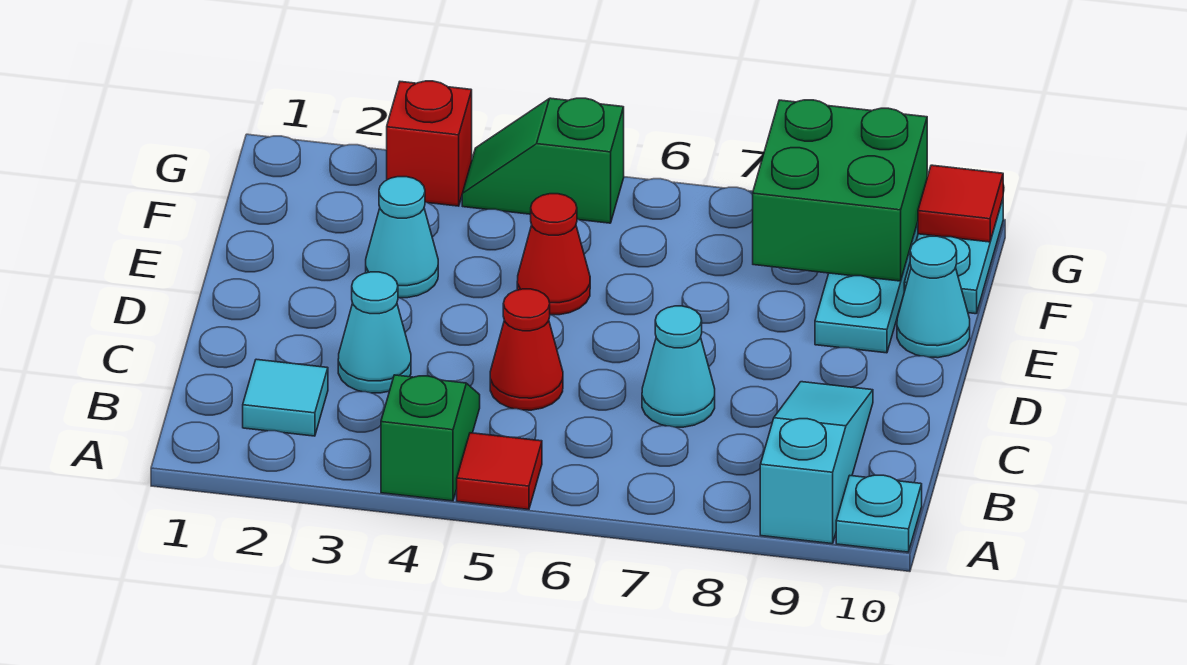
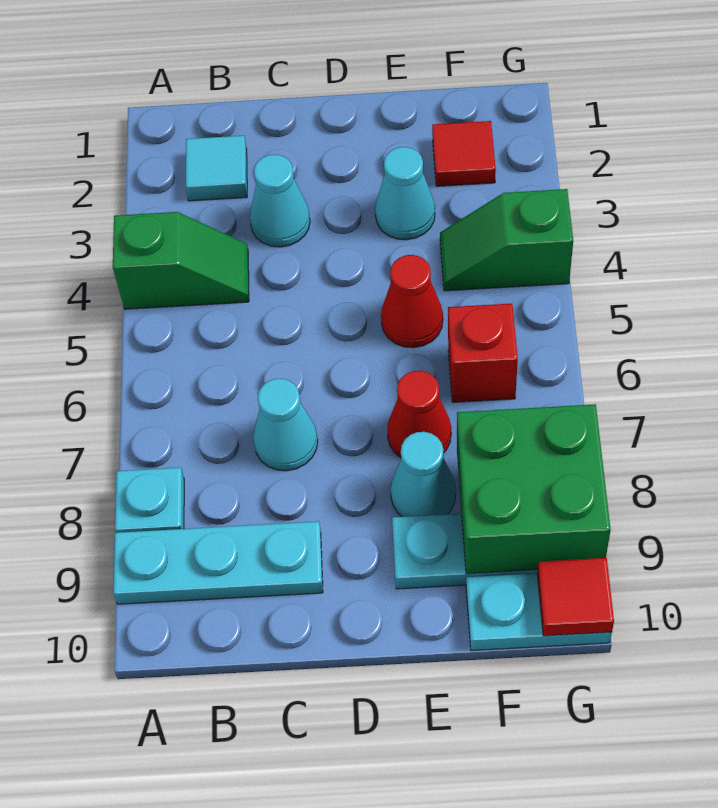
red 1x1 tile [457,433,542,509] -> red 1x1 tile moved to [432,121,496,186]
cyan 1x3 slope [760,382,873,544] -> cyan 1x3 plate [113,521,323,604]
cyan 1x1 plate [836,475,922,552] -> cyan 1x1 plate moved to [115,467,184,533]
red 1x1 cone [490,289,563,410] -> red 1x1 cone moved to [387,371,451,458]
cyan 1x1 cone [897,236,970,358] -> cyan 1x1 cone moved to [391,432,456,517]
red 1x1 brick [387,81,472,206] -> red 1x1 brick moved to [448,303,518,402]
green 1x2 slope [462,98,624,223] -> green 1x2 slope turned to [440,189,573,291]

